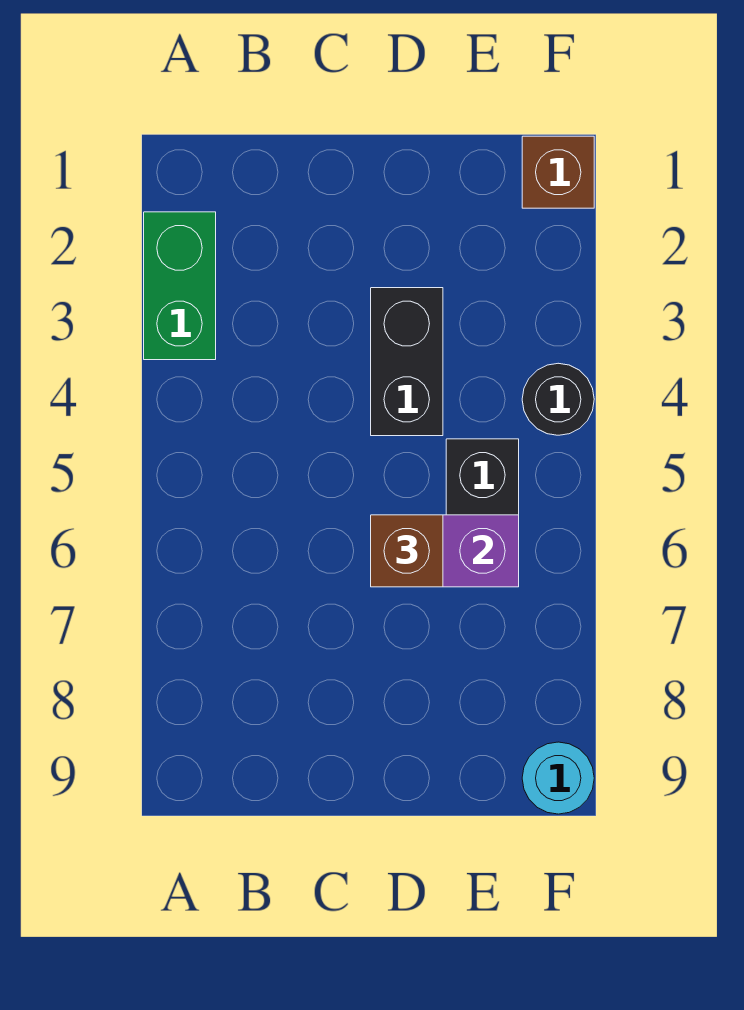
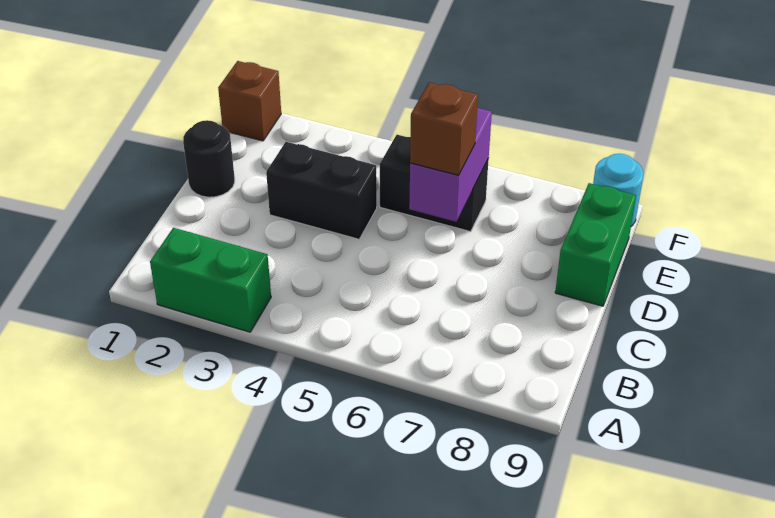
none -> green 1x2 brick [555,183,636,306]
black 1x1 round brick [522,363,594,435] -> black 1x1 round brick moved to [183,120,235,197]

